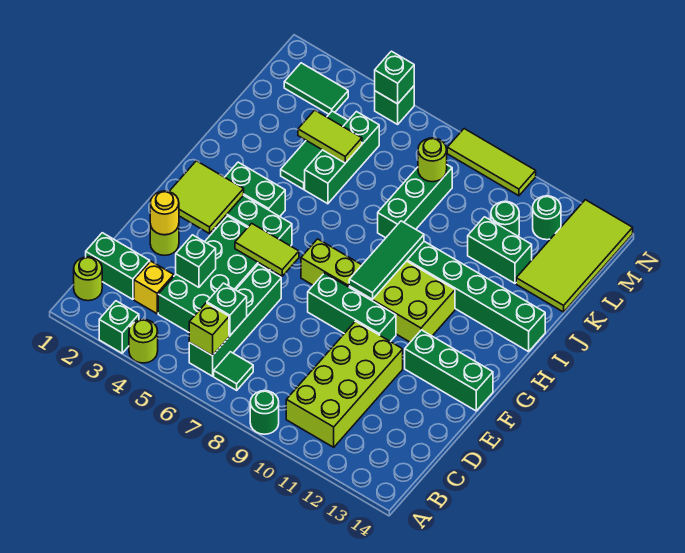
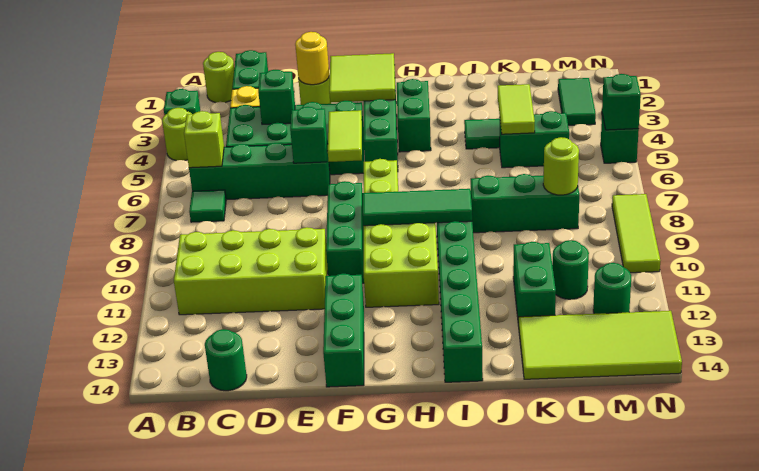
green 1x1 round brick [250,391,279,434] -> green 1x1 round brick moved to [205,329,247,391]
green 1x1 brick [207,283,247,336] -> green 1x1 brick moved to [290,107,327,163]
green 1x3 brick [305,112,379,204] -> green 1x2 brick [500,111,569,168]

